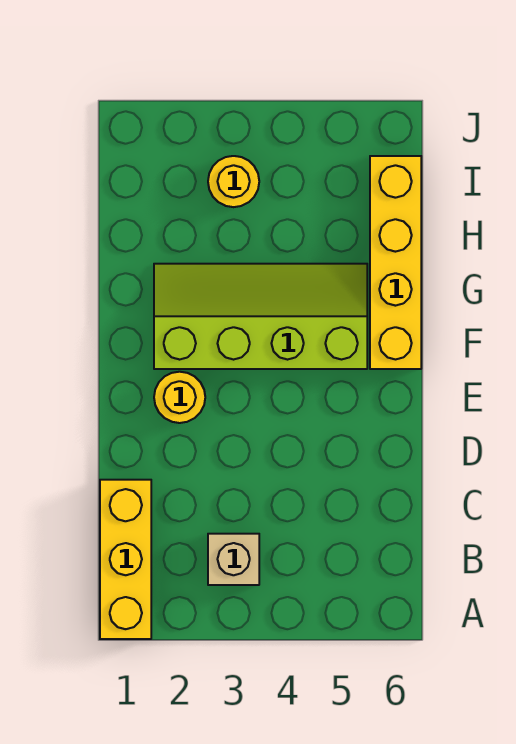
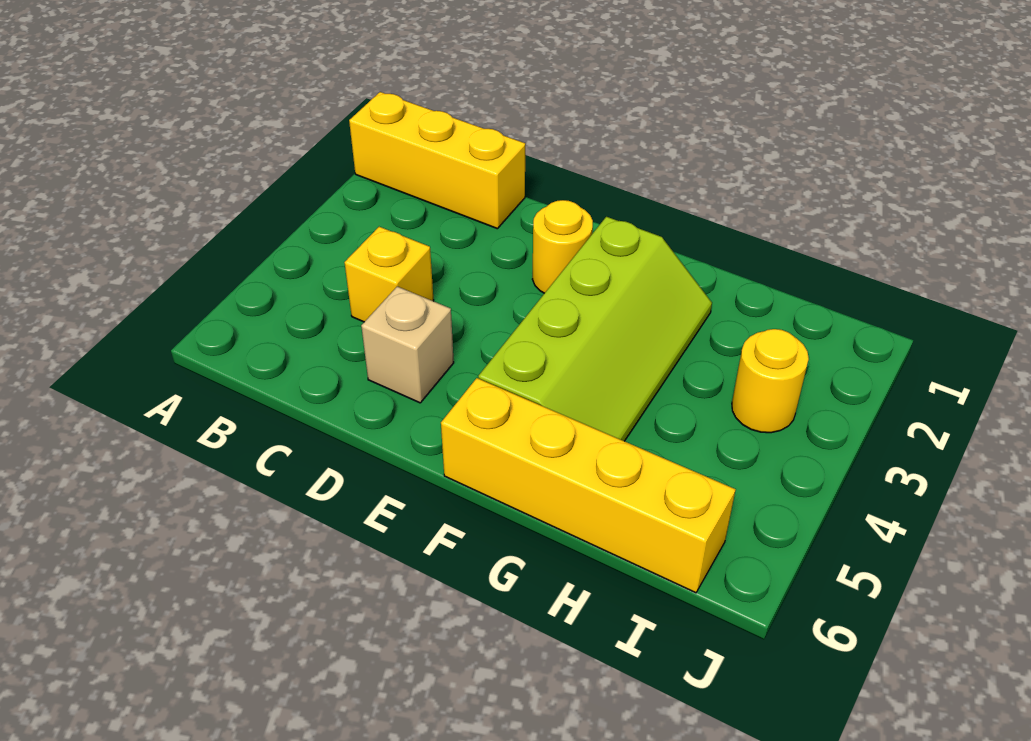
tan 1x1 brick [208,534,259,585] -> tan 1x1 brick moved to [361,286,454,403]
none -> yellow 1x1 brick [344,227,434,322]

